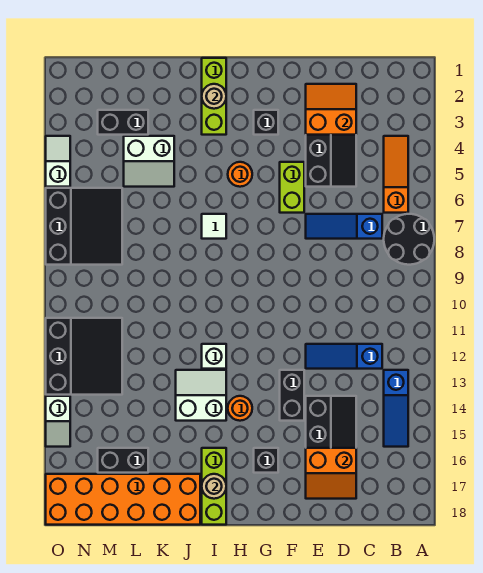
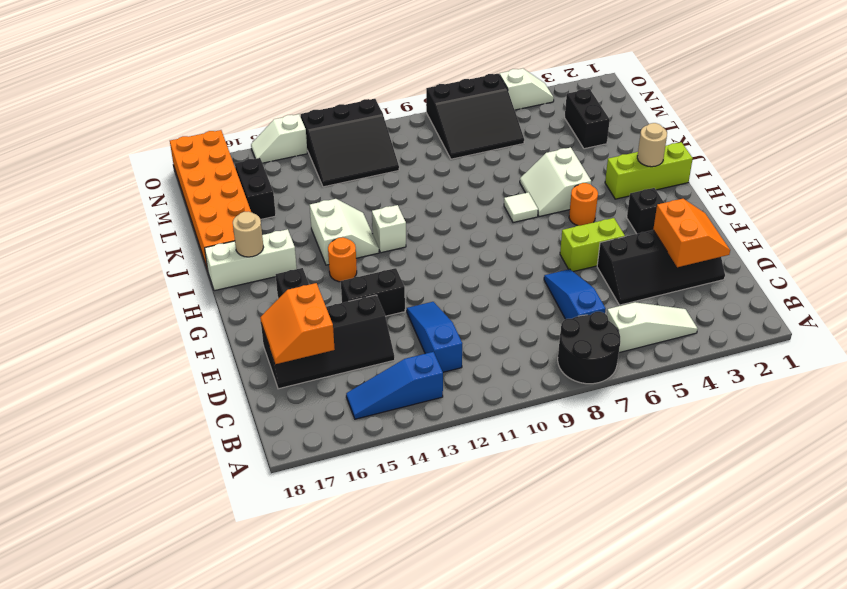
orange 1x3 slope [384,136,408,213] -> white 1x3 slope [607,302,698,353]
lime 1x3 brick [202,448,226,525] -> white 1x3 brick [205,229,297,291]
white 2x2 slope [124,136,174,187] -> white 2x2 slope moved to [520,147,591,217]

